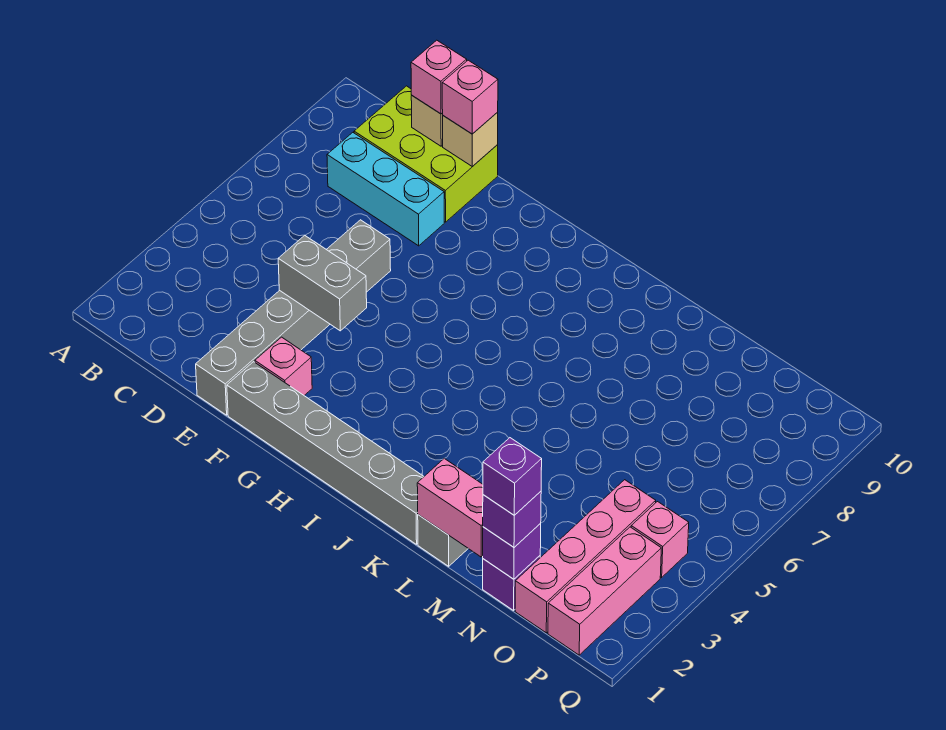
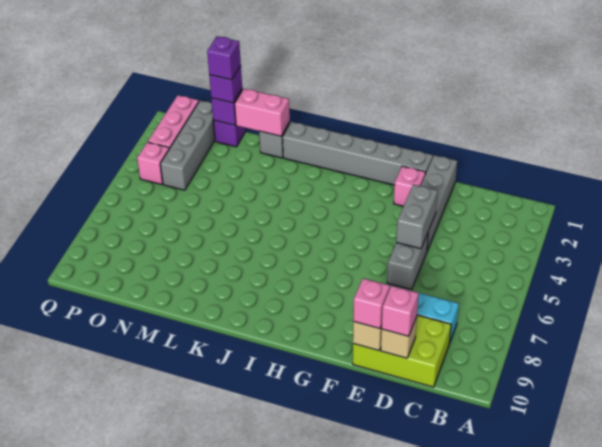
grey 1x2 brick [278,235,367,331] -> grey 1x2 brick turned to [396,185,438,249]
pink 1x4 brick [515,480,656,633] -> grey 1x4 brick [160,101,215,190]

